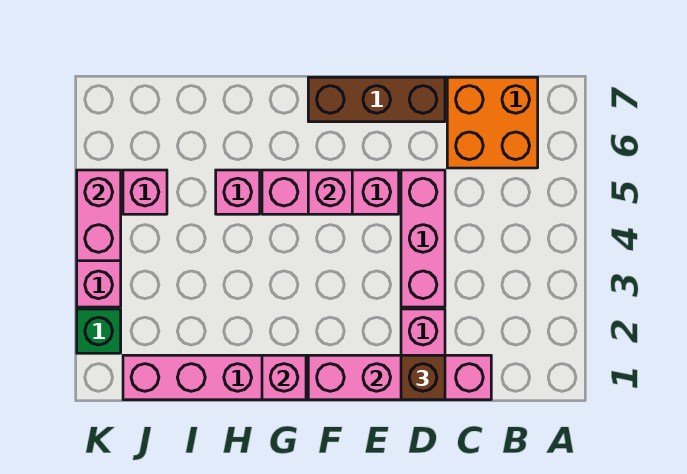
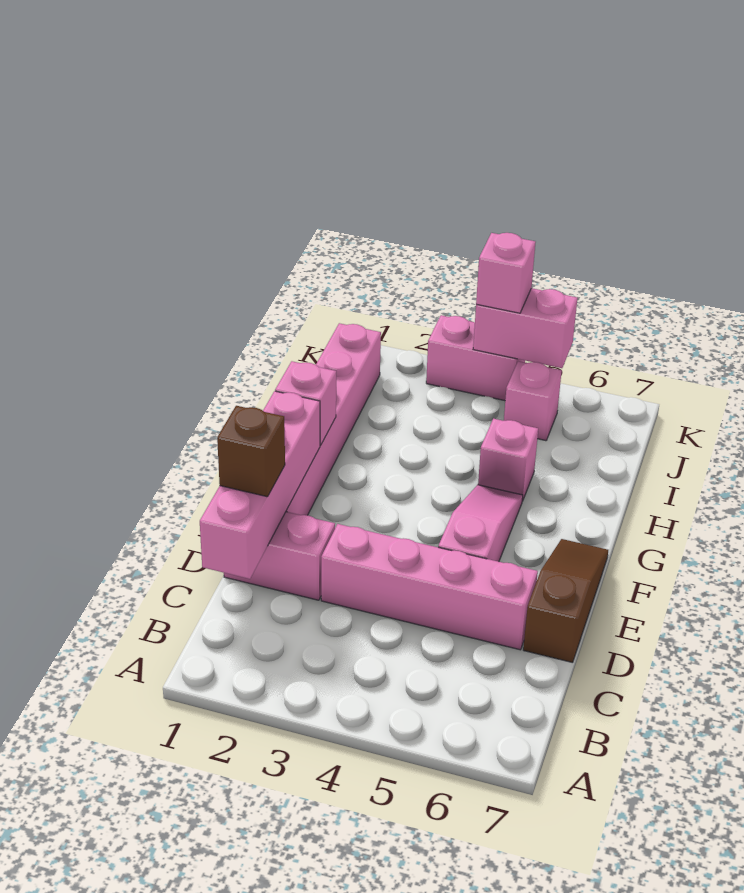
orange 2x2 brick [447,77,538,168] -> none
pink 1x3 brick [401,170,445,307] -> pink 1x4 brick [321,524,538,650]
brown 1x3 brick [308,77,445,122] -> brown 1x3 slope [523,539,608,663]
pink 1x3 brick [262,170,399,214] -> pink 1x3 slope [438,485,523,562]
pink 1x1 brick [308,170,352,214] -> pink 1x1 brick moved to [476,233,536,313]
green 1x1 brick [77,309,121,353] -> none

